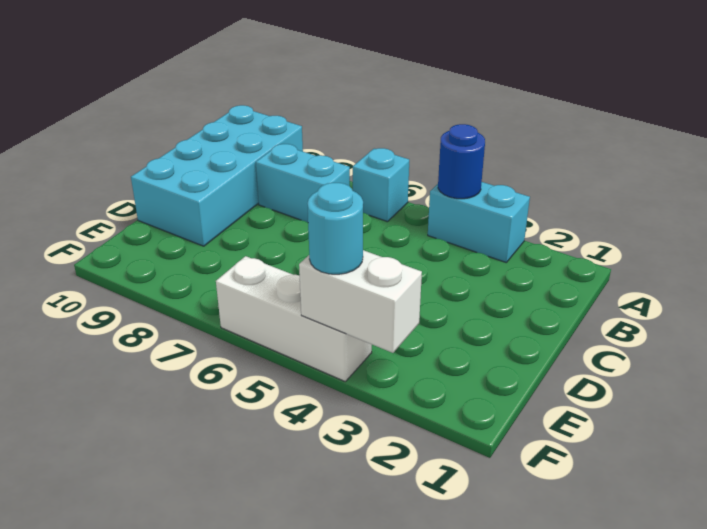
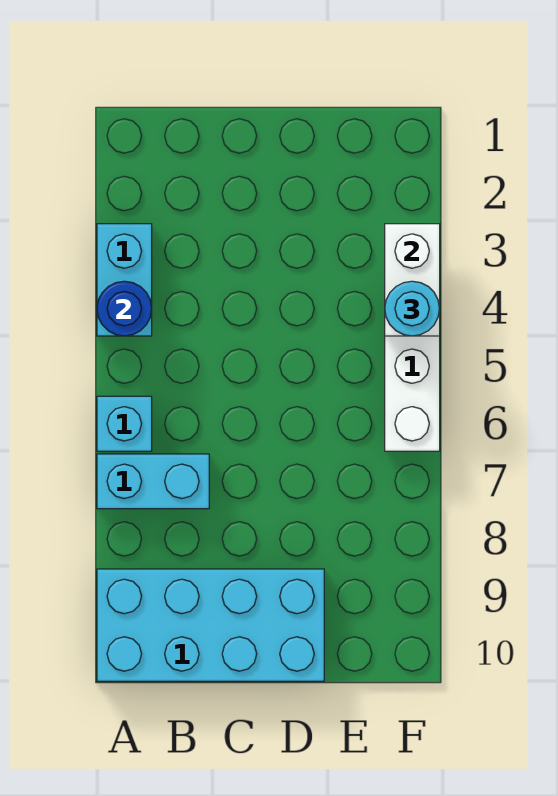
cyan 1x2 brick [256,144,350,223] -> cyan 1x2 brick turned to [97,454,209,509]

